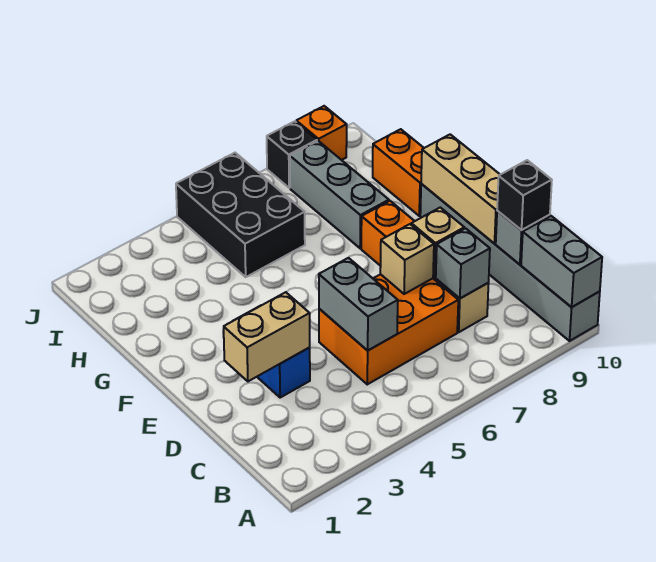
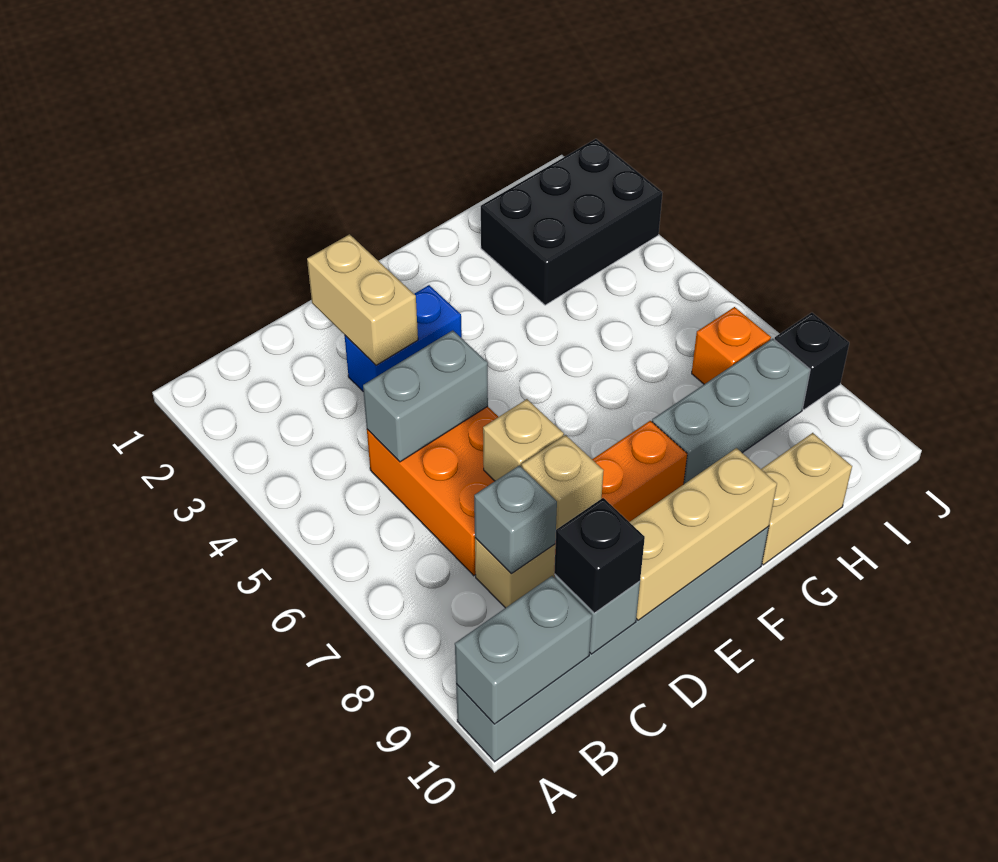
orange 1x2 brick [373,129,424,216] -> tan 1x2 brick [761,433,852,565]
black 2x3 brick [176,153,305,277] -> black 2x3 brick moved to [481,139,662,305]
orange 1x1 brick [296,106,347,160] -> orange 1x1 brick moved to [692,307,771,384]

